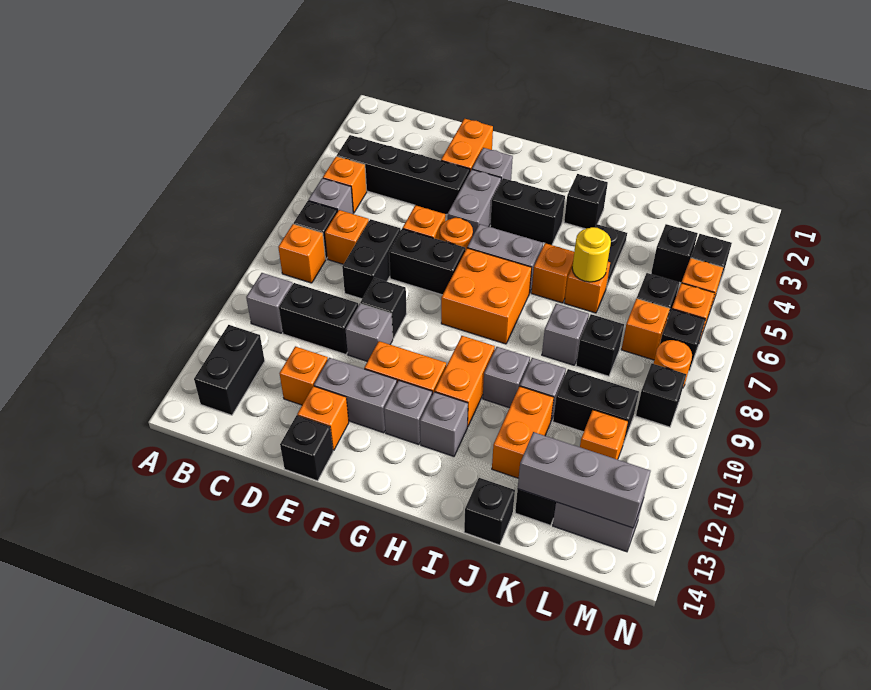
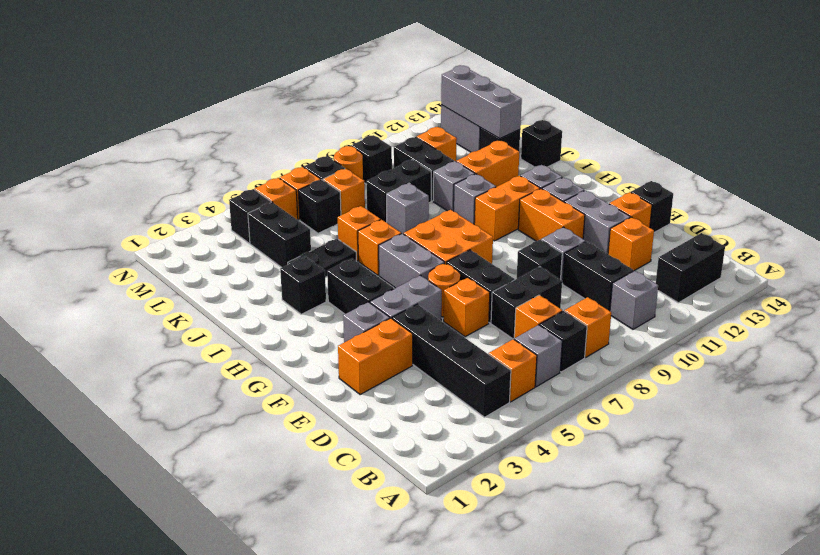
yellow 1x1 round brick [572,227,611,282] -> none
black 1x1 brick [576,314,624,376] -> black 1x2 brick [367,160,431,222]
black 1x1 brick [651,224,698,283] -> black 1x2 brick [248,202,311,267]

